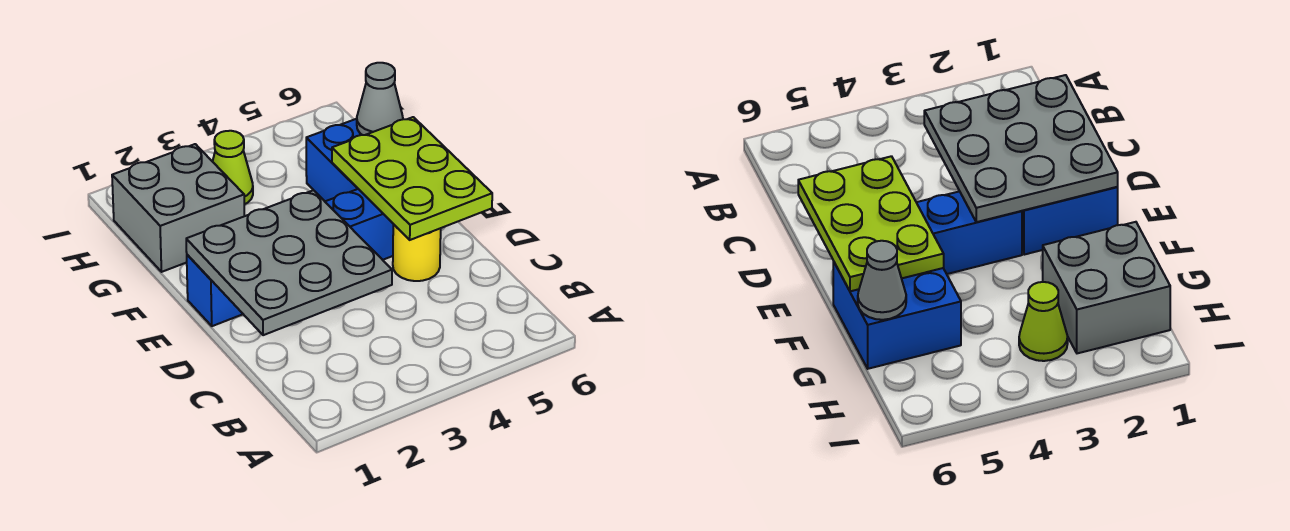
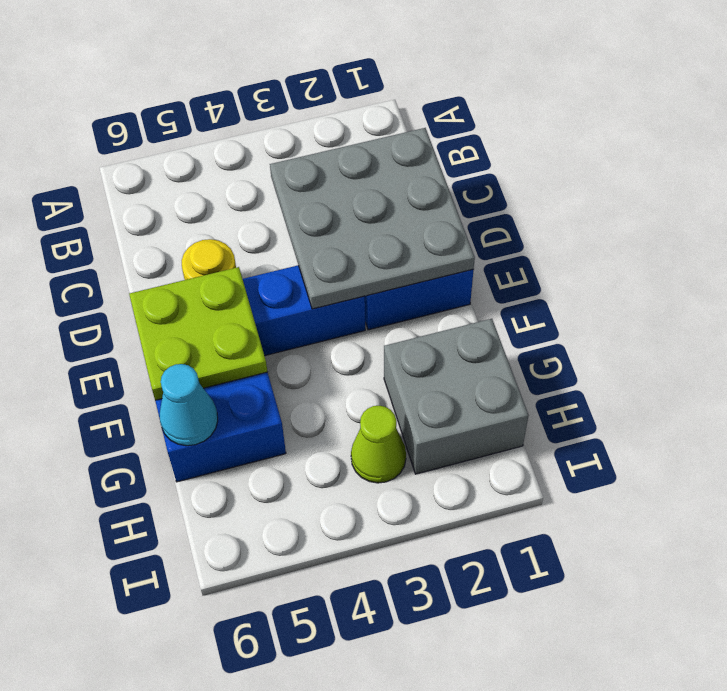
lime 2x3 plate [332,117,492,240] -> lime 2x2 plate [129,267,267,400]
grey 1x1 cone [357,63,403,135] -> cyan 1x1 cone [160,364,218,446]

